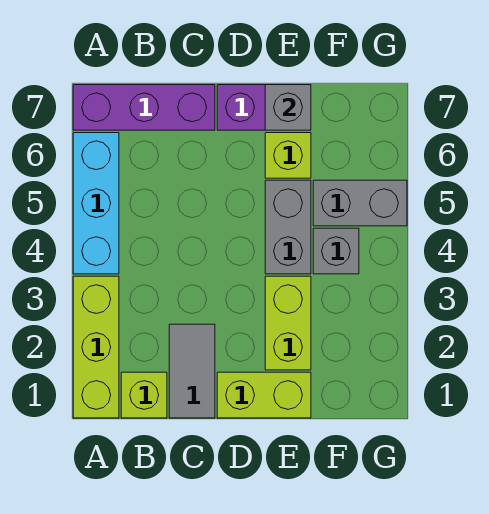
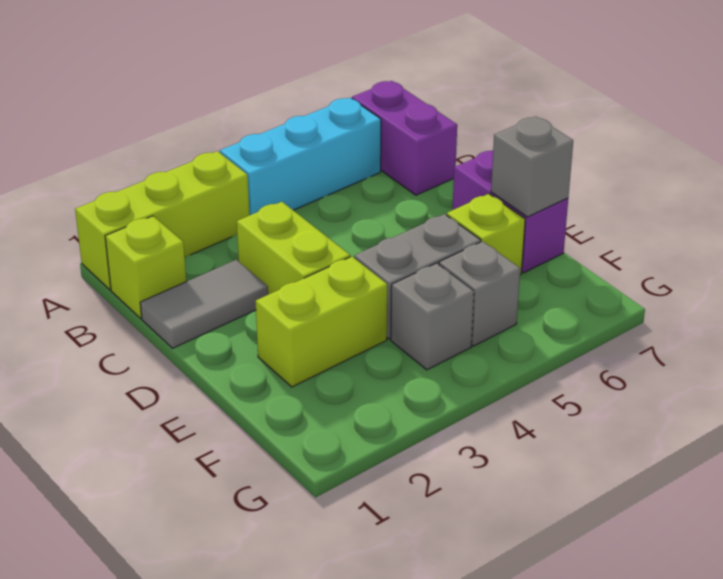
purple 1x3 brick [73,85,215,130] -> purple 1x2 brick [352,81,457,195]
lime 1x2 brick [217,372,311,418] -> lime 1x2 brick moved to [237,202,350,294]
grey 1x2 brick [313,180,407,226] -> grey 1x1 brick [439,241,520,346]

